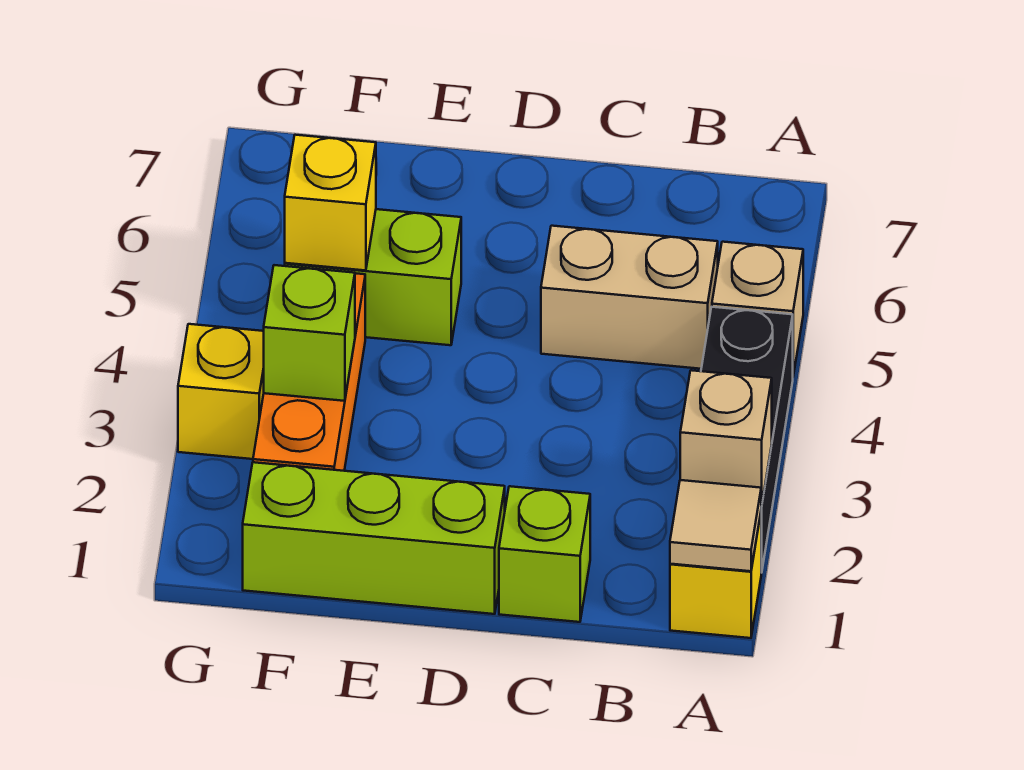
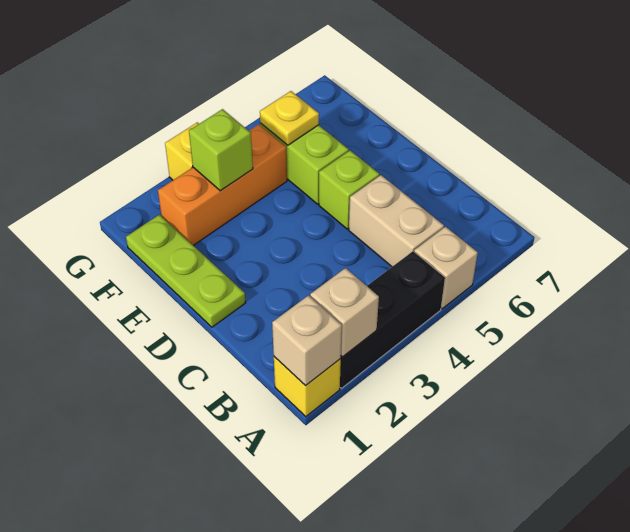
tan 1x1 tile [670,480,761,571] -> tan 1x1 brick [272,295,342,386]
lime 1x1 brick [499,486,590,622] -> lime 1x1 brick moved to [319,150,379,229]
lime 1x3 brick [243,462,505,614] -> lime 1x3 plate [126,215,245,327]
yellow 1x1 brick [285,135,376,271] -> yellow 1x1 plate [260,91,319,145]

